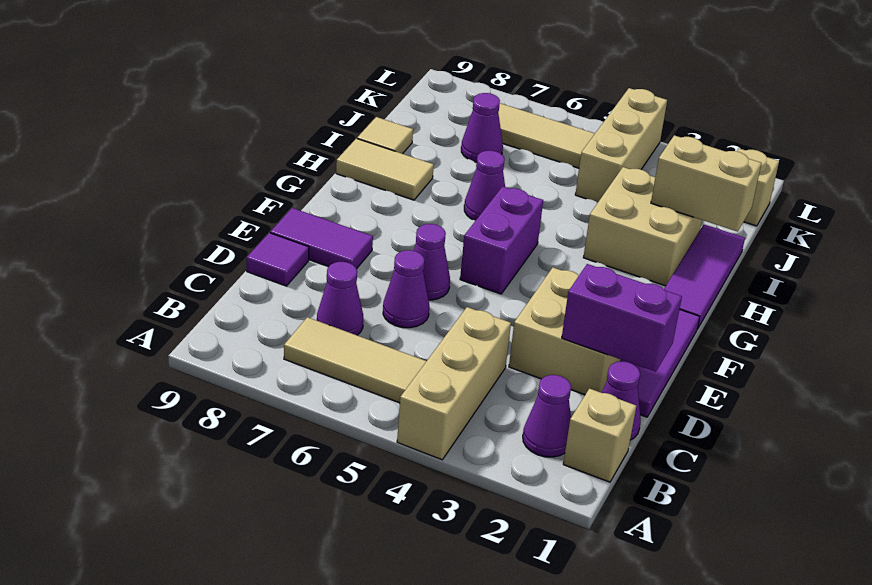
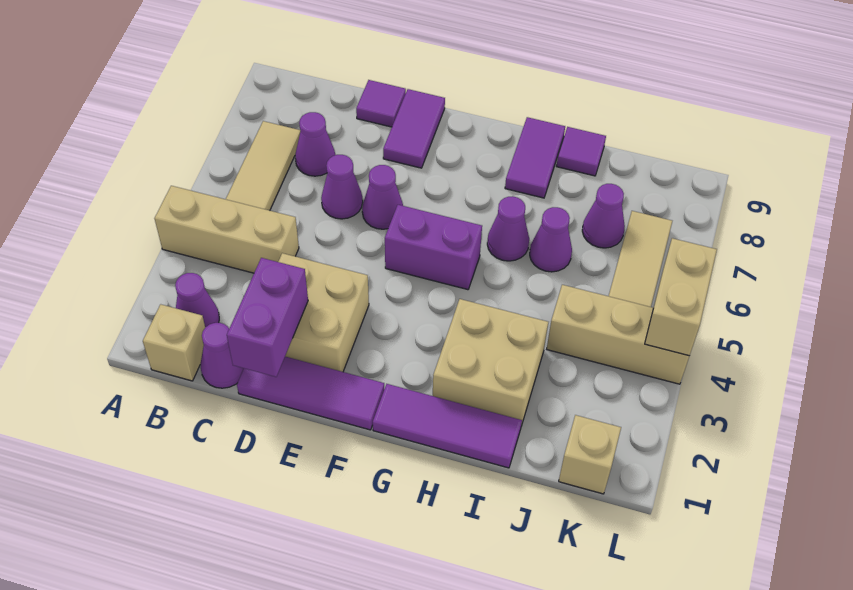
tan 1x2 tile [336,138,434,200] -> purple 1x2 tile [505,117,565,198]
tan 1x2 brick [651,135,761,232] -> tan 1x2 brick moved to [645,238,717,356]
none -> purple 1x1 cone [530,207,572,272]
tan 1x1 tile [357,117,413,154] -> purple 1x1 tile [557,127,606,176]

